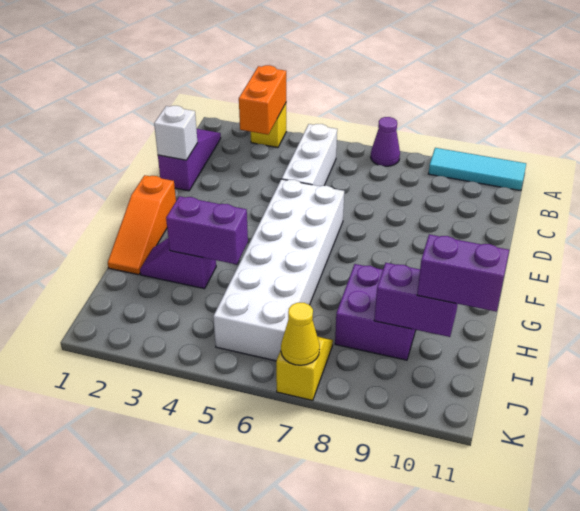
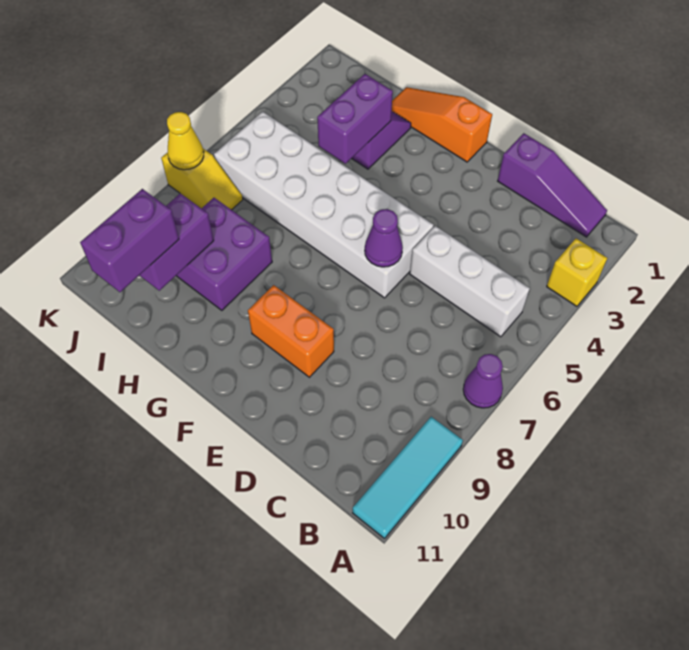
orange 1x2 brick [239,65,286,135] -> orange 1x2 brick moved to [248,285,334,377]
white 1x1 brick [154,106,198,160] -> none
none -> purple 1x1 cone [365,209,403,267]

